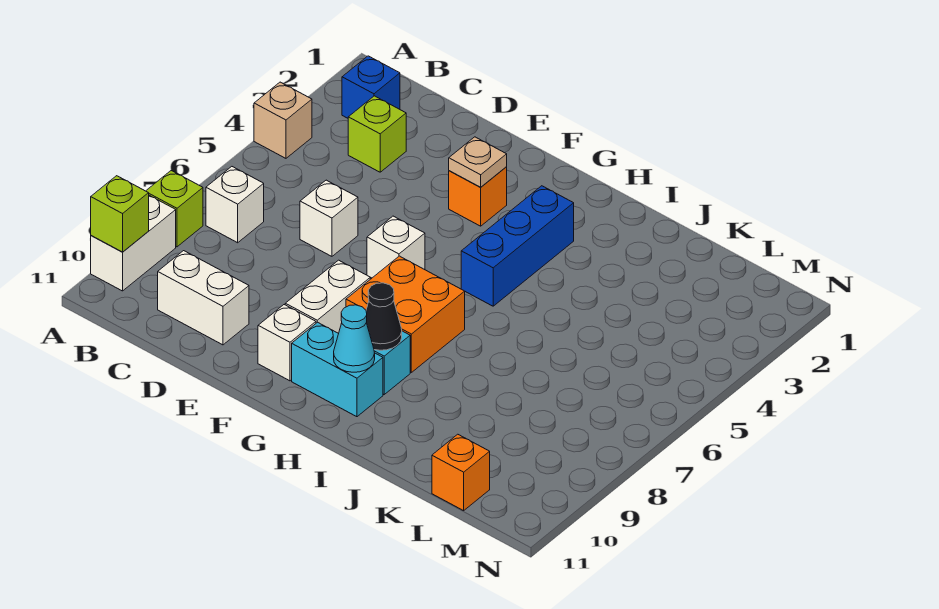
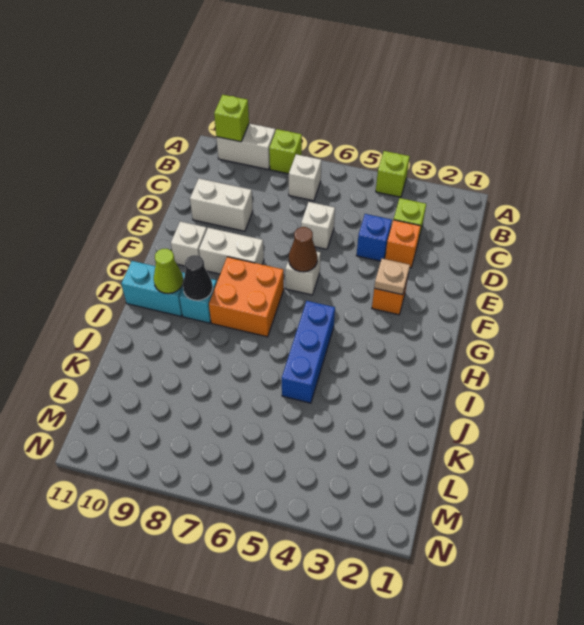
tan 1x1 brick [254,82,312,158] -> lime 1x1 brick [376,151,410,197]
blue 1x1 brick [342,56,400,118] -> blue 1x1 brick moved to [357,214,392,261]
white 1x2 brick [158,251,249,345] -> white 1x2 brick turned to [190,178,253,231]
none -> brown 1x1 cone [289,227,318,272]
cyan 1x2 brick [292,322,383,417] -> cyan 1x2 brick turned to [121,261,185,316]
blue 1x3 brick [461,186,574,306] -> blue 1x3 brick turned to [282,301,335,403]
cyan 1x1 cone [334,305,375,372] -> lime 1x1 cone [154,249,183,294]
orange 1x1 brick [432,434,490,511] -> orange 1x1 brick moved to [385,220,421,268]

